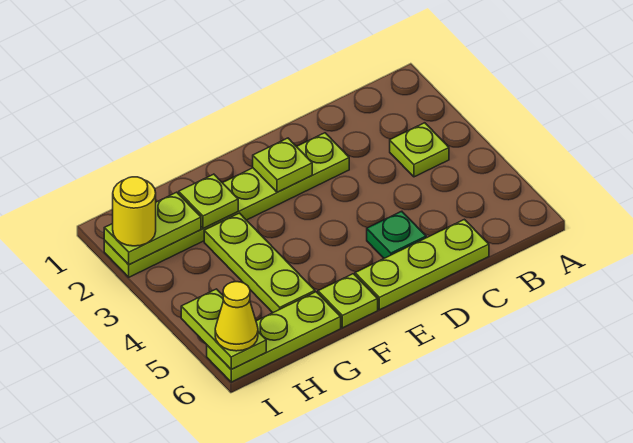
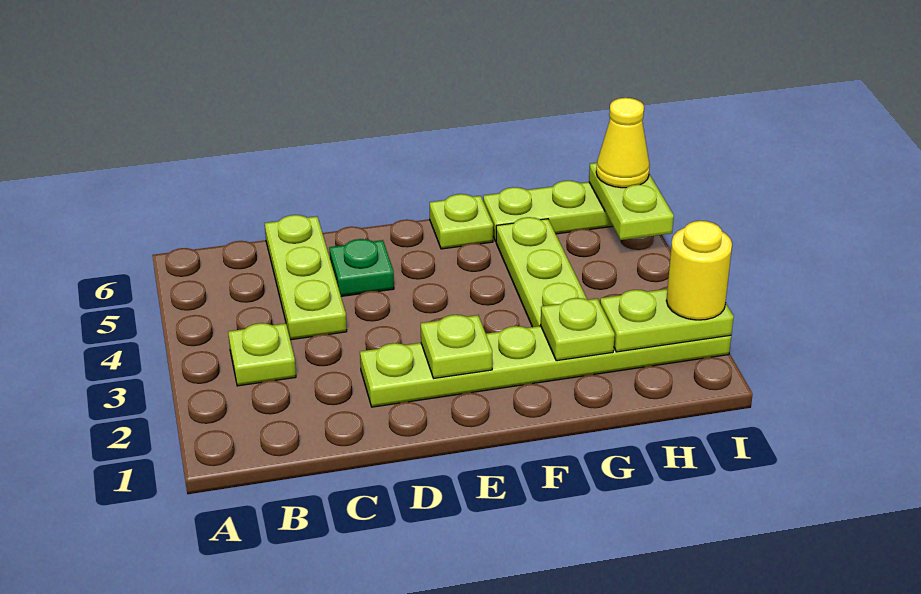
lime 1x3 plate [355,219,489,310] -> lime 1x3 plate turned to [265,215,347,340]

